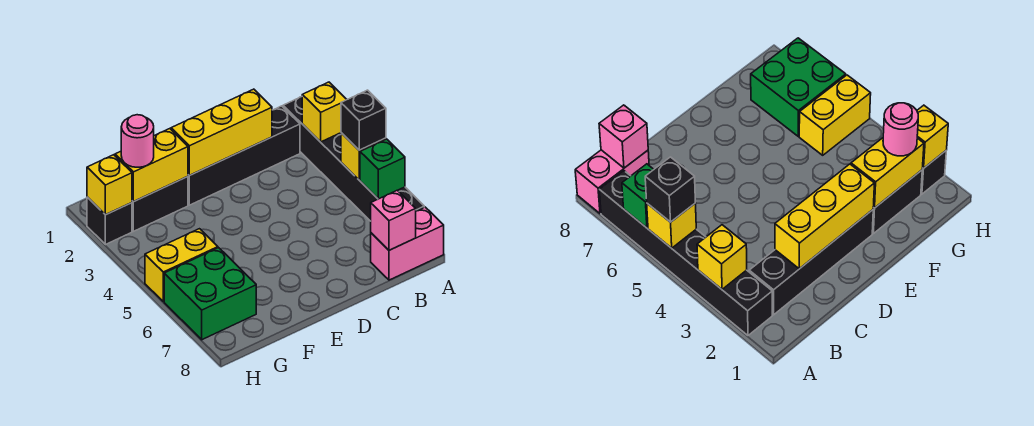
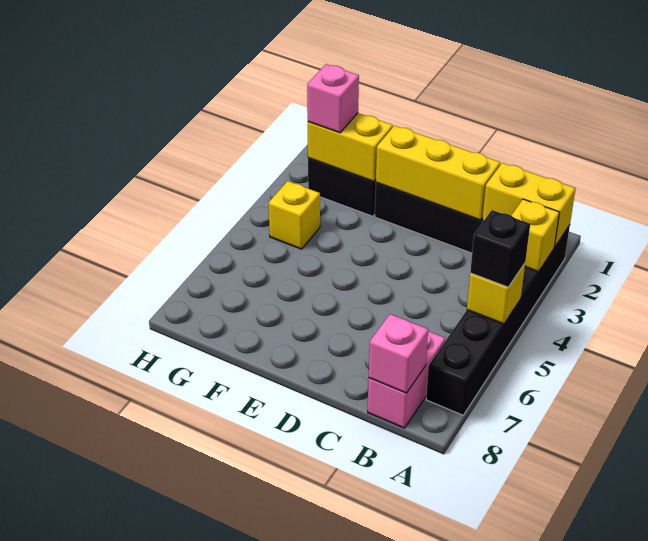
green 1x1 brick [360,139,405,199] -> none
pink 1x2 brick [371,207,444,280] -> pink 1x2 brick turned to [368,331,445,428]
pink 1x1 round brick [121,115,154,167] -> pink 1x1 brick [307,64,359,133]
yellow 1x2 brick [145,229,218,302] -> yellow 1x2 brick moved to [482,163,575,247]
green 2x2 brick [164,248,256,340] -> none
black 1x1 brick [87,197,132,245] -> none
yellow 1x1 brick [87,155,132,215] -> yellow 1x1 brick moved to [269,181,320,249]

